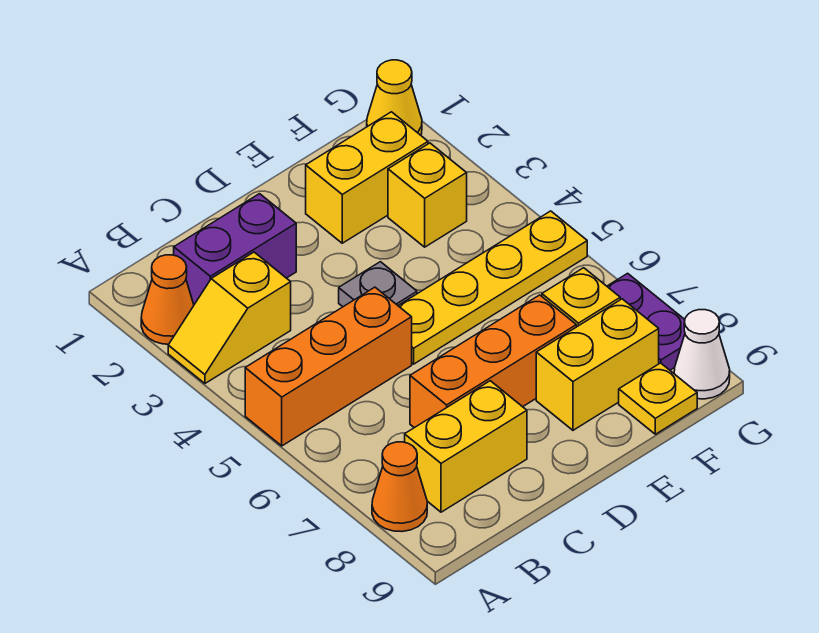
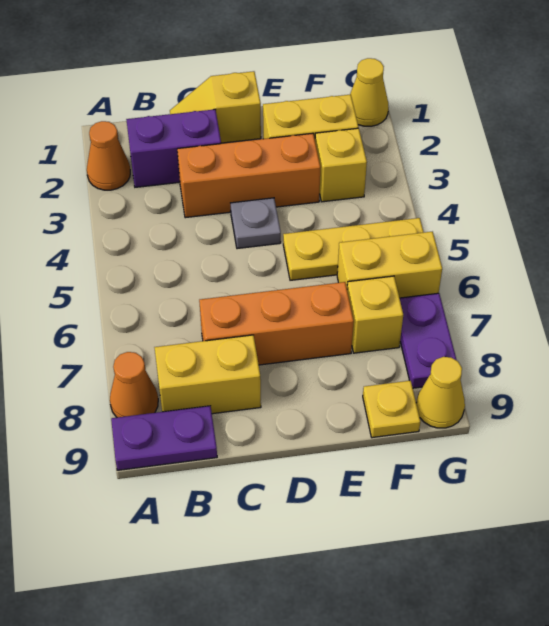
yellow 1x2 slope [168,252,291,383] -> yellow 1x2 slope moved to [170,71,261,143]
orange 1x3 brick [245,287,412,446] -> orange 1x3 brick moved to [177,133,321,218]
none -> purple 1x2 plate [111,406,217,470]
yellow 1x4 plate [398,211,587,364] -> yellow 1x3 plate [283,218,424,280]
yellow 1x2 brick [536,299,659,430] -> yellow 1x2 brick moved to [337,232,442,298]
white 1x1 cone [674,310,730,399] -> yellow 1x1 cone [416,357,465,428]

